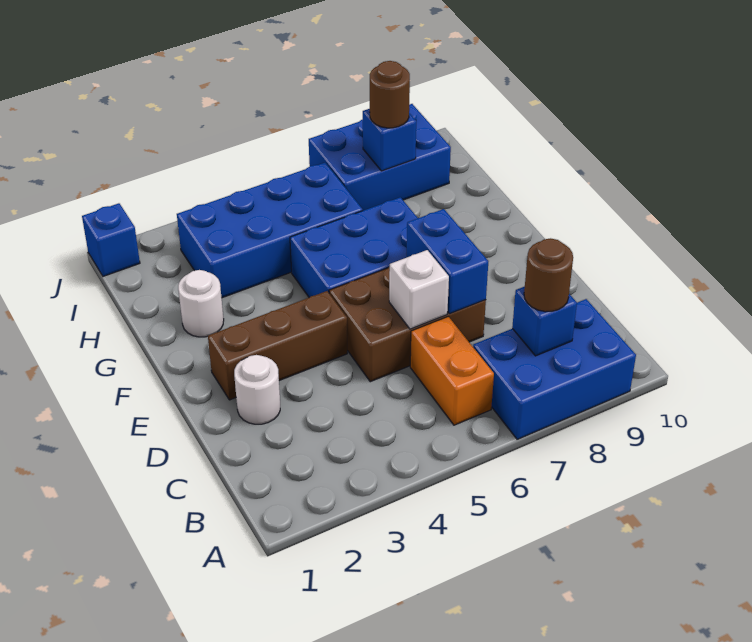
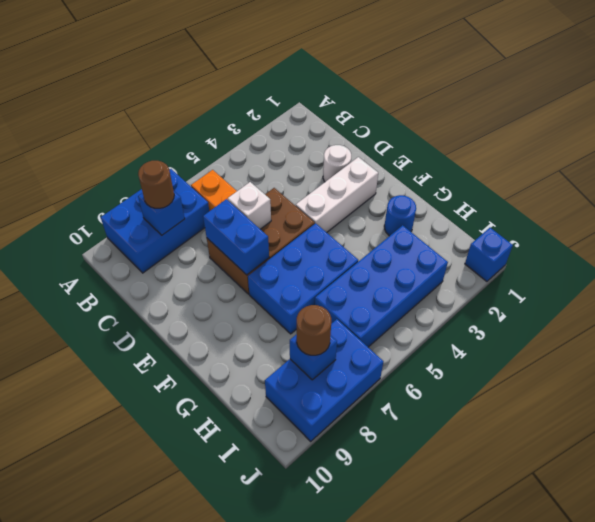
brown 1x3 brick [208,291,347,400] -> white 1x3 brick [296,157,378,232]
white 1x1 round brick [178,270,224,337] -> blue 1x1 round brick [384,195,416,236]

